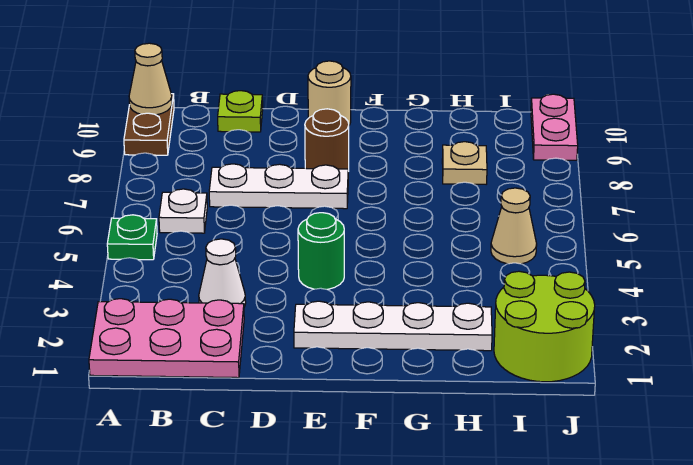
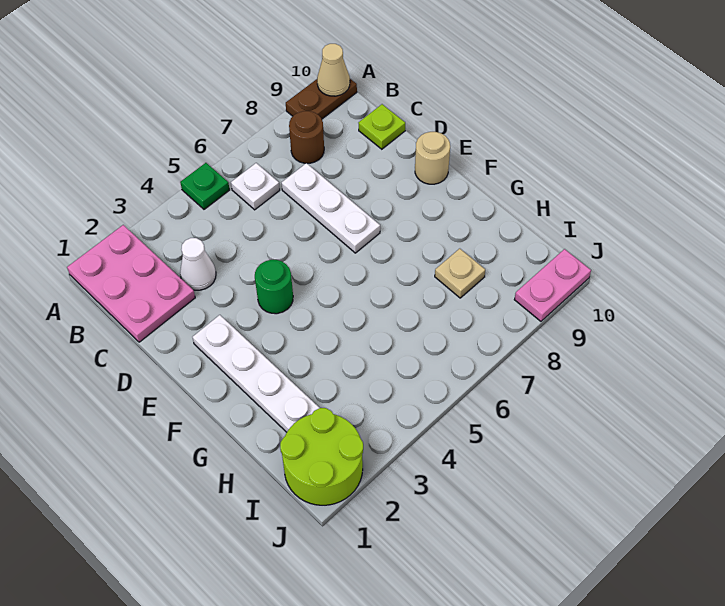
brown 1x1 round brick [305,109,349,171] -> brown 1x1 round brick moved to [289,111,324,163]
tan 1x1 cone [491,188,537,264] -> none

